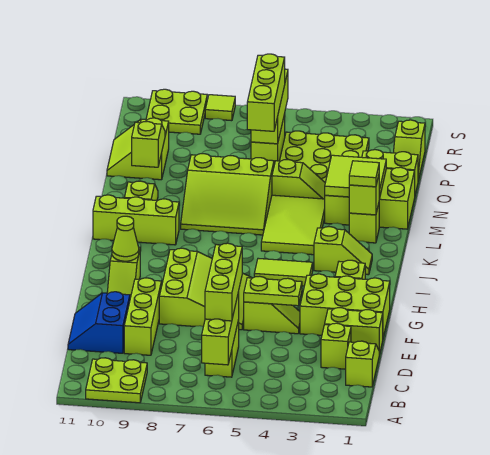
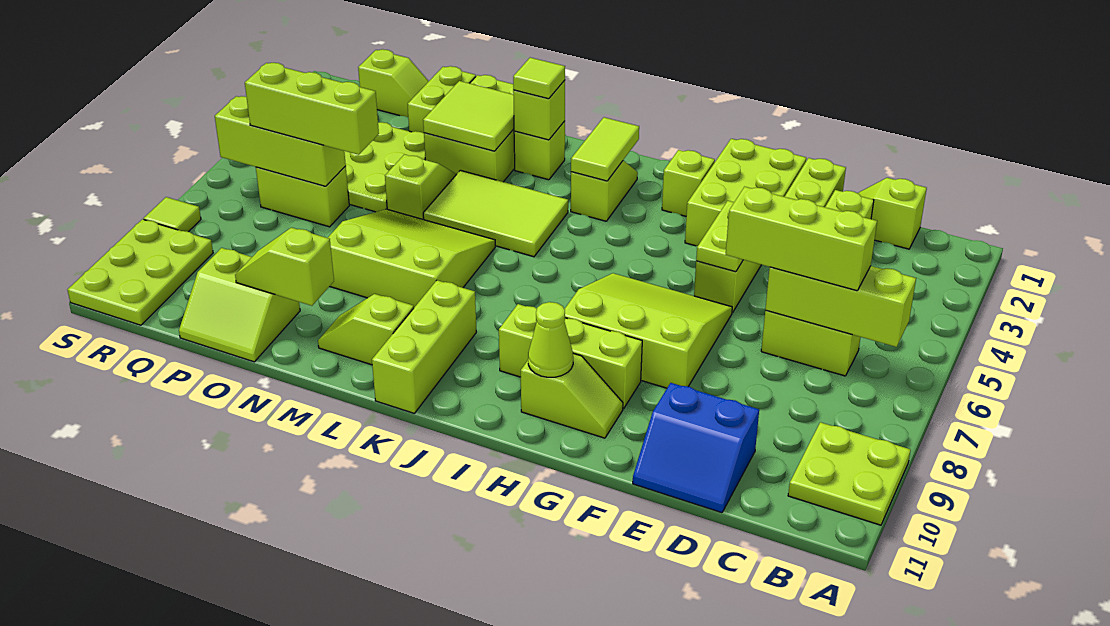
lime 1x3 brick [124,278,162,355] -> lime 1x3 brick moved to [499,304,642,409]
lime 1x2 tile [254,258,313,286] -> lime 1x2 tile moved to [571,117,639,181]
lime 3x3 slope [181,154,274,235] -> lime 3x3 slope turned to [328,209,495,307]
lime 2x2 plate [146,89,207,134] -> lime 2x3 plate [68,219,213,325]

